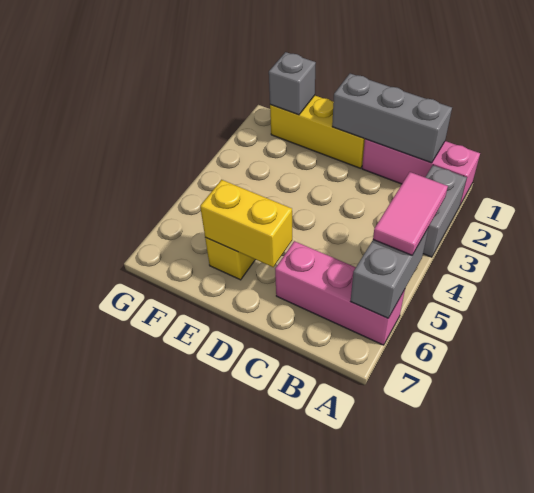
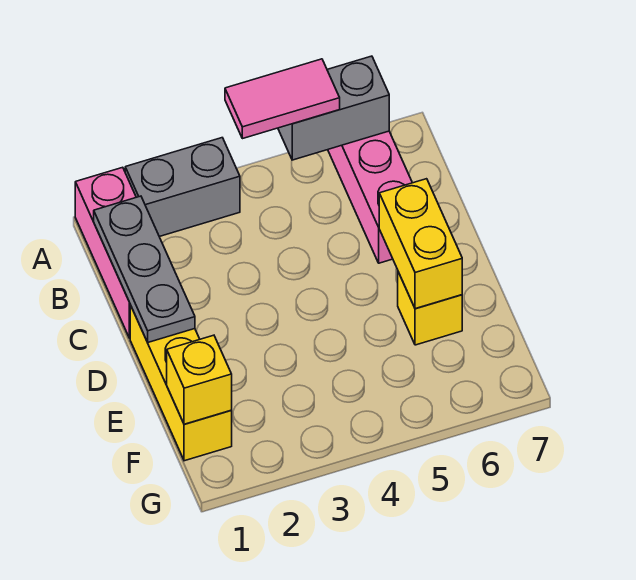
grey 1x3 brick [332,74,452,163] -> grey 1x3 plate [94,196,195,342]
grey 1x1 brick [269,52,316,115] -> yellow 1x1 brick [167,335,232,424]

